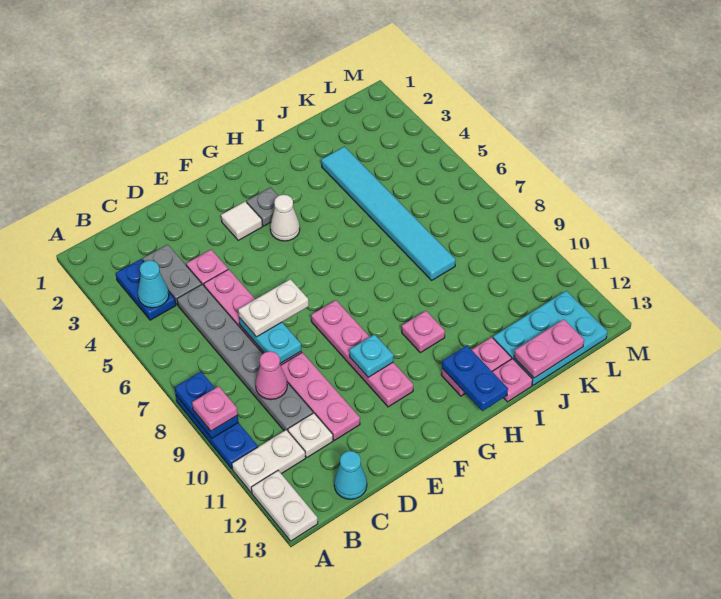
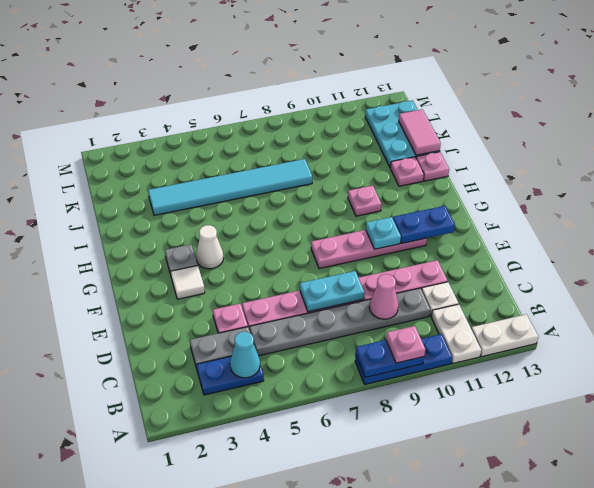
cyan 1x1 cone [334,451,367,499] -> none
white 1x2 plate [238,279,309,337] -> none
pink 1x2 plate [441,337,512,396] -> pink 1x1 plate [390,157,424,186]
blue 1x2 plate [442,346,508,411] -> blue 1x2 plate moved to [393,206,455,243]
pink 1x2 plate [514,319,584,378] -> pink 1x2 tile [399,109,441,155]

